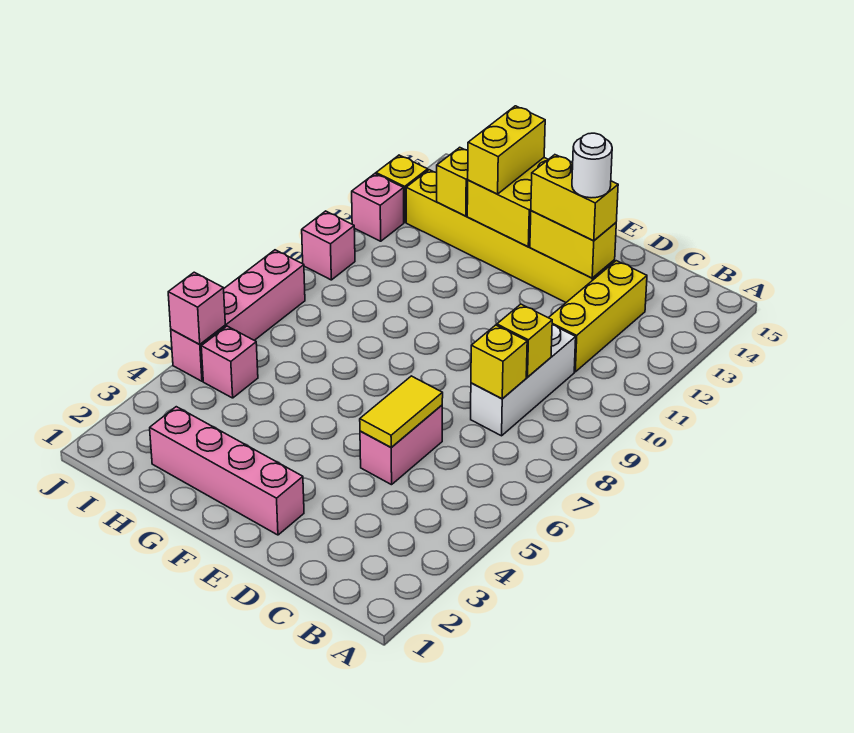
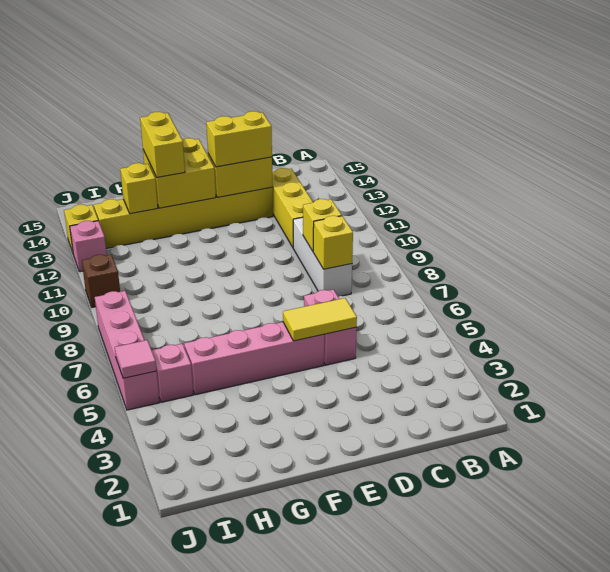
yellow 1x2 tile [360,376,443,447] -> yellow 1x2 tile turned to [283,298,357,341]
white 1x1 round brick [572,133,612,198] -> none
pink 1x4 brick [150,407,304,535] -> pink 1x4 brick moved to [184,322,324,395]
pink 1x1 brick [168,272,225,344] -> pink 1x1 tile [115,340,156,378]
pink 1x1 brick [302,211,355,280] -> brown 1x1 brick [82,254,120,307]

